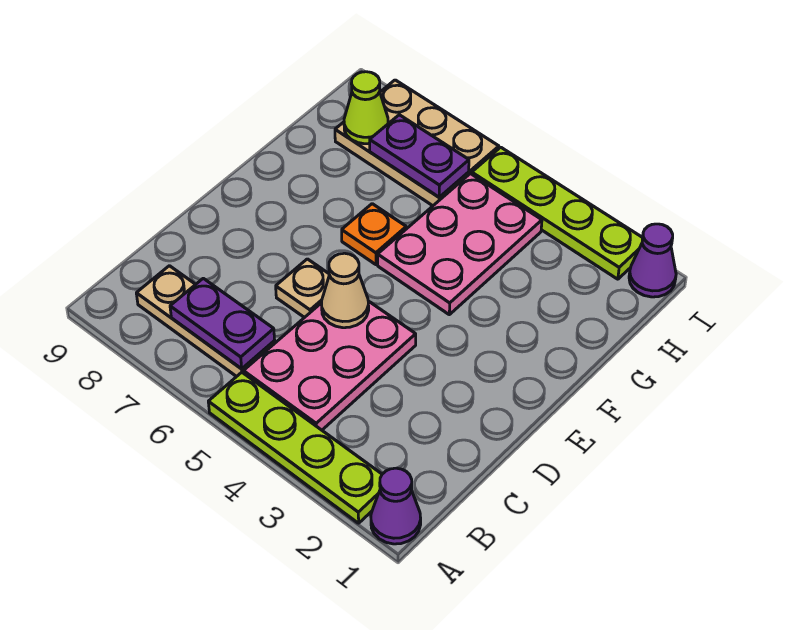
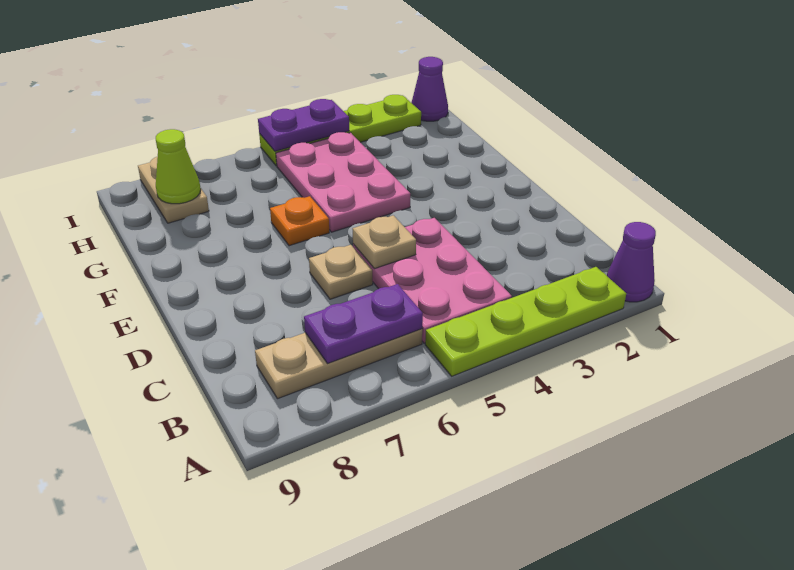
tan 1x1 cone [321,253,369,328] -> tan 1x1 plate [353,215,416,269]
tan 2x3 plate [335,80,499,206] -> tan 1x2 plate [138,157,209,223]
purple 1x2 plate [370,115,469,197] -> purple 1x2 plate moved to [258,99,349,151]

